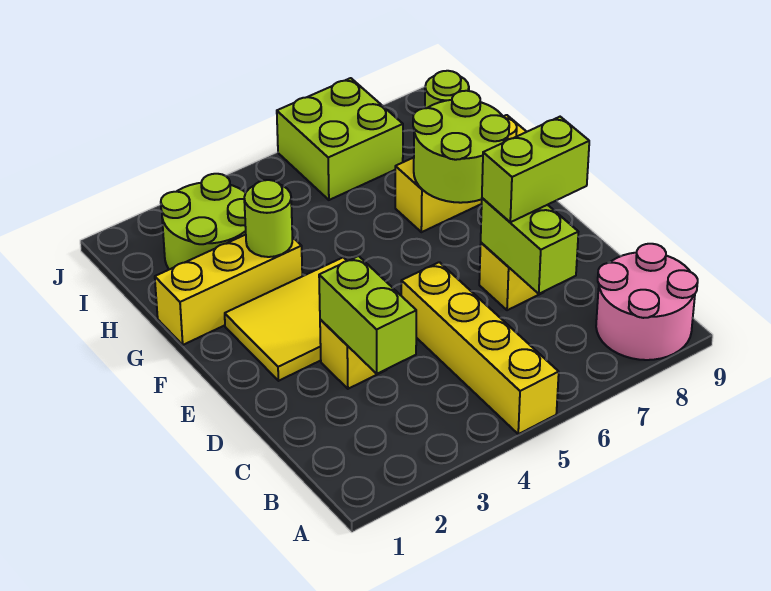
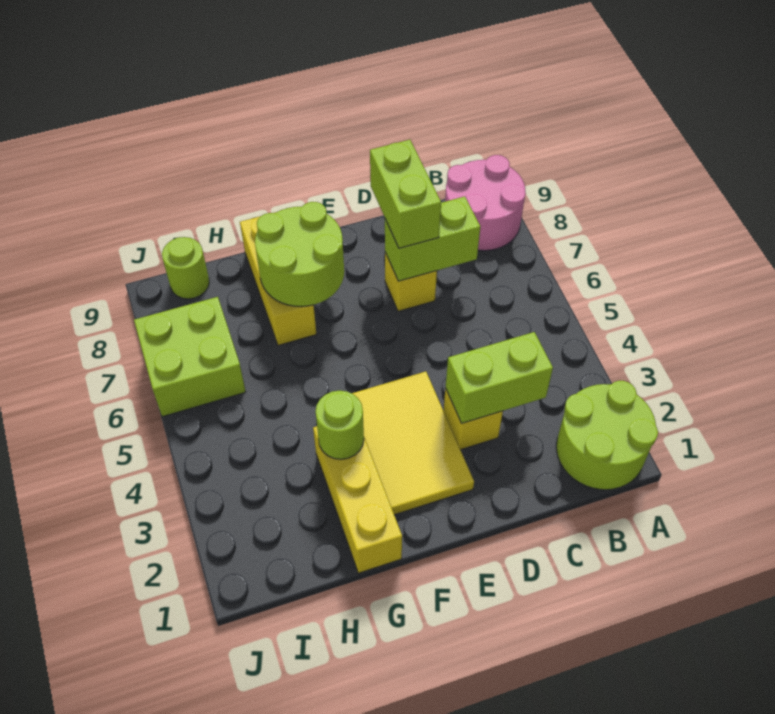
yellow 1x4 brick [401,262,559,434] -> none
lime 2x2 round brick [161,174,246,269] -> lime 2x2 round brick moved to [556,381,658,490]

